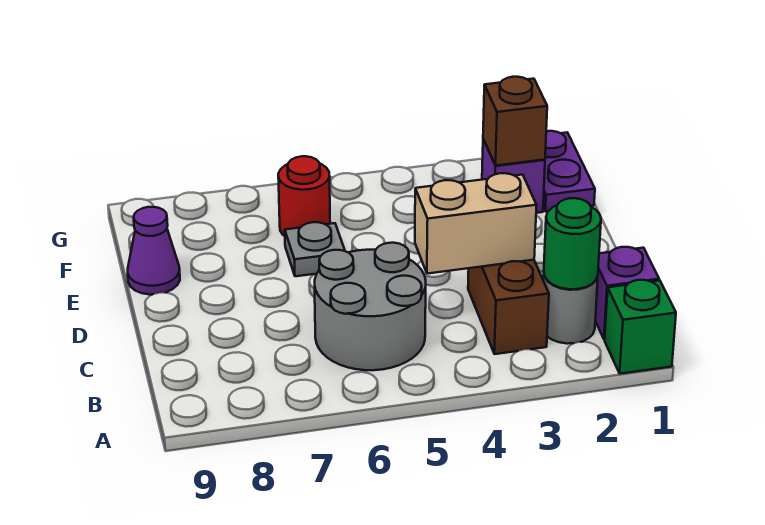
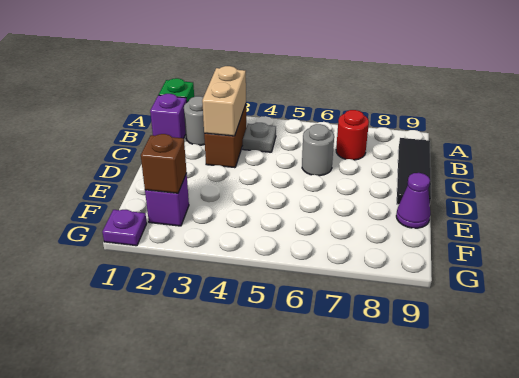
green 1x1 round brick [544,198,601,289] -> none
grey 2x2 round brick [315,243,426,370] -> grey 1x1 round brick [302,124,334,176]
none -> black 1x3 tile [397,138,431,205]
tan 1x2 brick [415,173,537,274] -> tan 1x2 brick turned to [202,66,246,136]
grey 1x1 plate [285,222,345,276] -> grey 1x1 plate moved to [243,123,276,152]
purple 1x2 plate [543,131,595,212] -> purple 1x1 plate [102,210,147,246]
red 1x1 round brick [278,156,330,236] -> red 1x1 round brick moved to [336,110,369,160]

